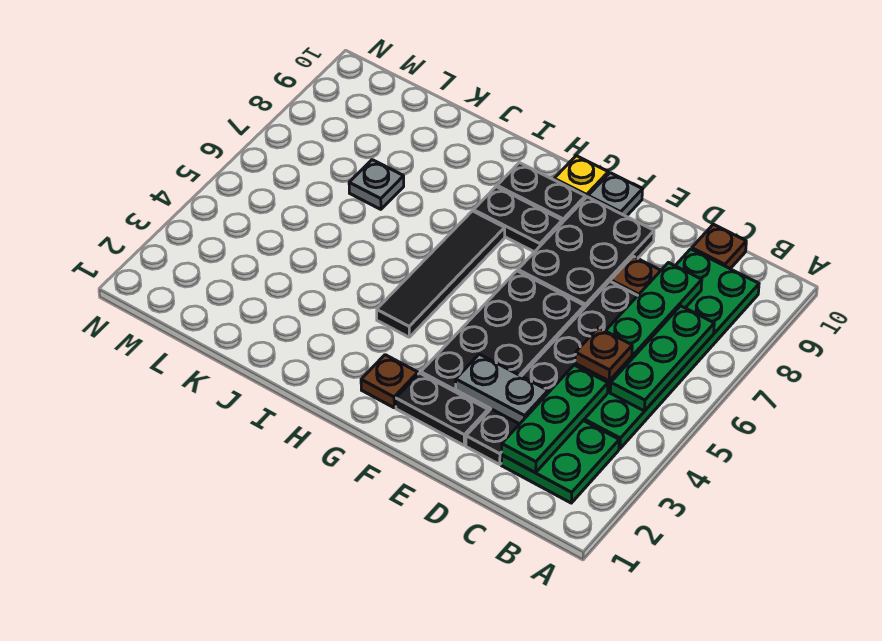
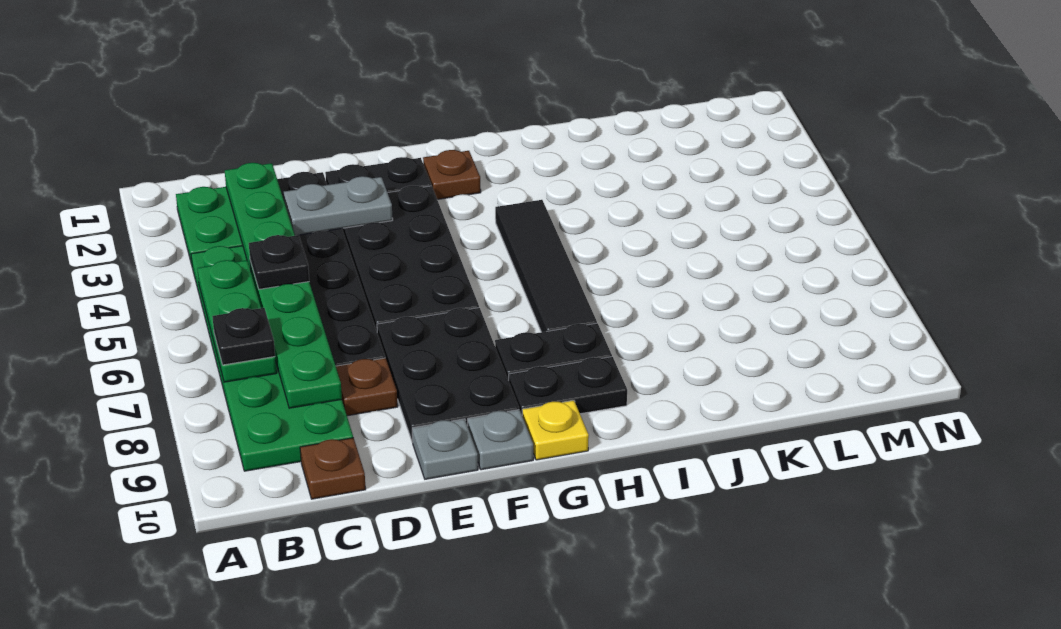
none -> black 1x1 plate [212,308,275,365]
brown 1x1 plate [575,328,632,381] -> black 1x1 plate [249,235,309,289]
grey 1x1 plate [349,160,404,209] -> grey 1x1 plate moved to [412,419,478,479]

